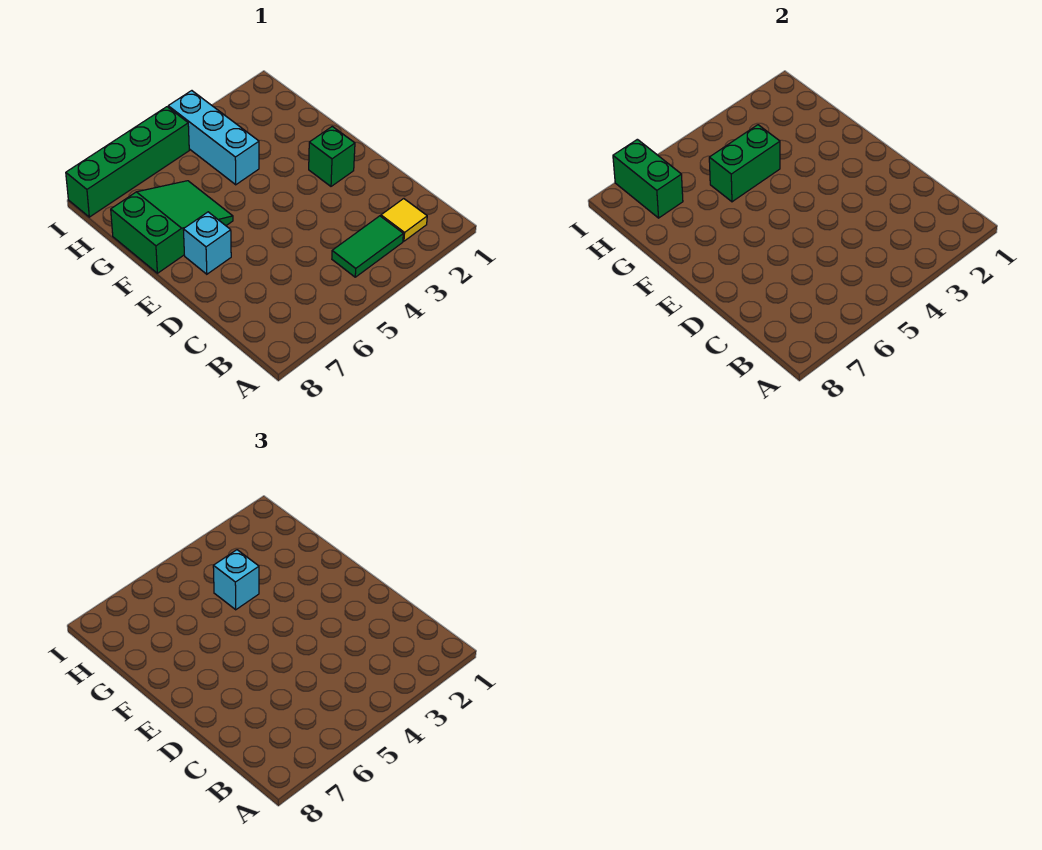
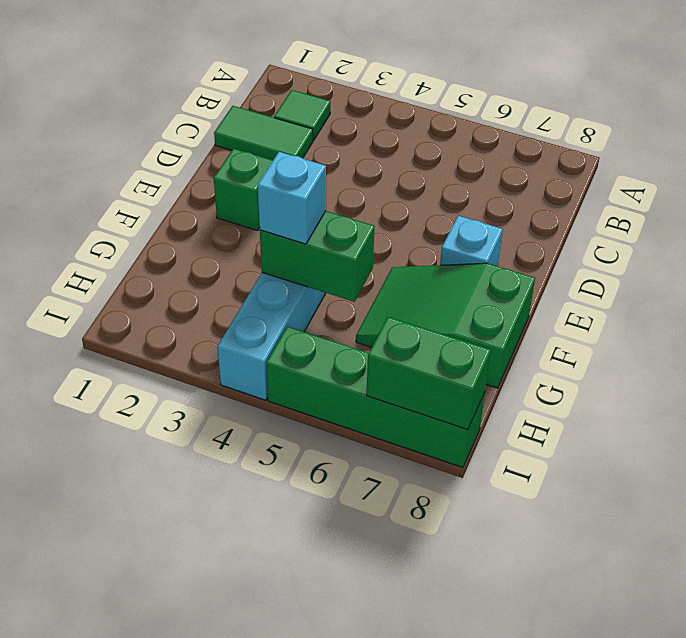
yellow 1x1 tile [381,199,427,241] -> green 1x1 tile [274,90,330,140]
green 1x2 tile [332,216,403,277] -> green 1x2 tile moved to [214,106,313,160]
green 1x2 brick [613,139,683,218] -> green 1x2 brick turned to [367,317,491,430]

